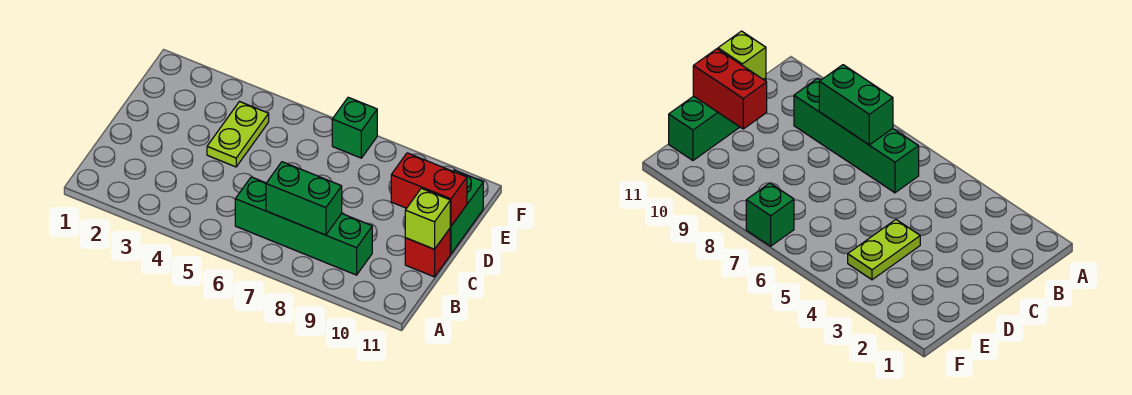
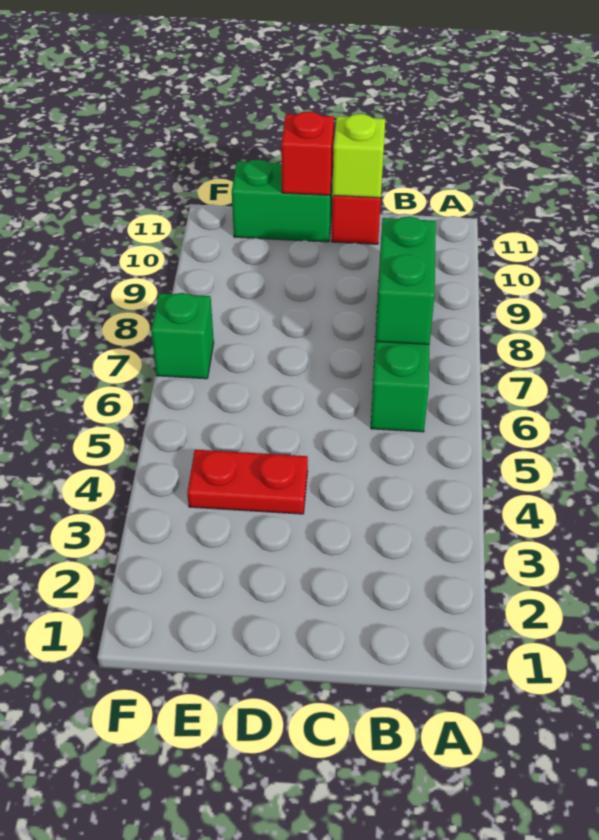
lime 1x2 plate [207,102,269,167] -> red 1x2 plate [187,450,308,514]
red 1x2 brick [391,153,467,226] -> red 1x1 brick [281,112,334,195]

